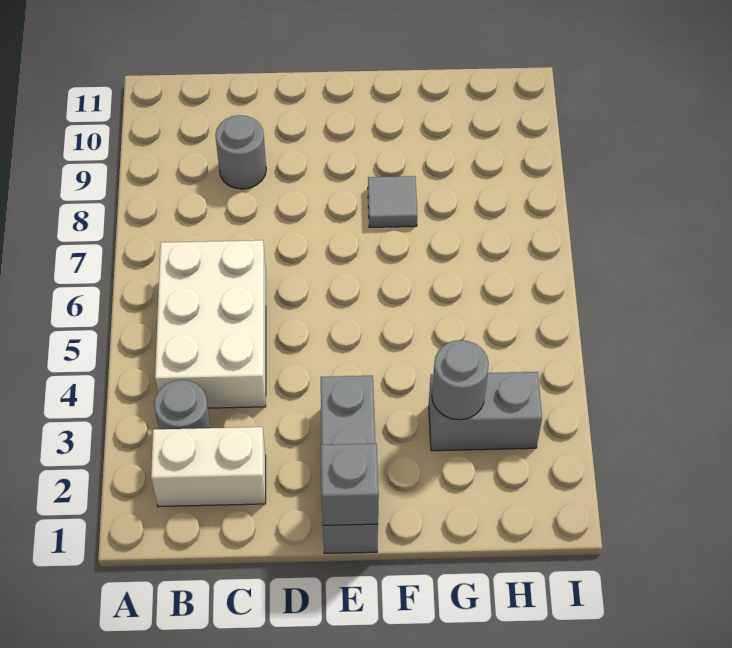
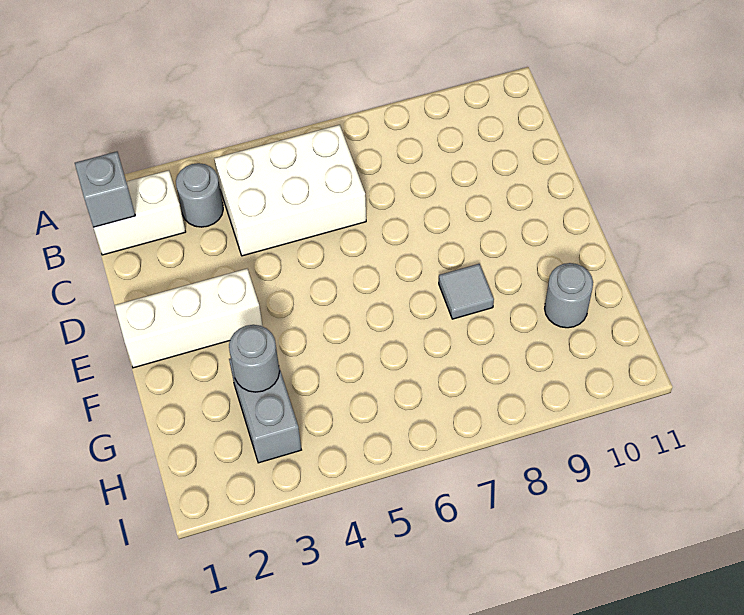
white 1x2 brick [151,427,266,507] -> white 1x2 brick turned to [94,170,186,255]
grey 1x1 round brick [215,115,266,189] -> grey 1x1 round brick moved to [545,263,593,328]
grey 1x3 brick [321,376,378,553] -> white 1x3 brick [115,269,263,368]
grey 1x1 brick [321,444,379,525] -> grey 1x1 brick moved to [75,152,135,227]

